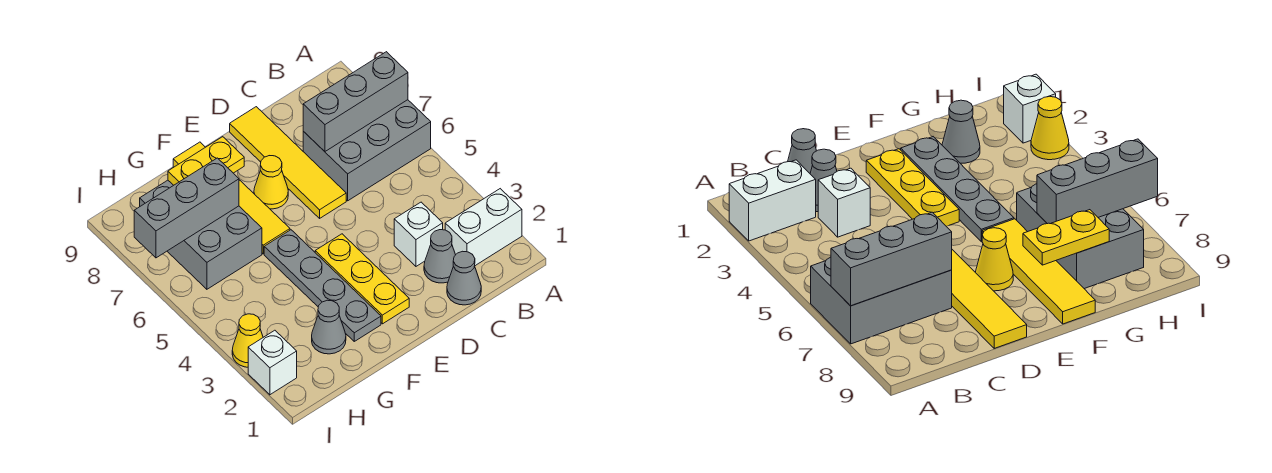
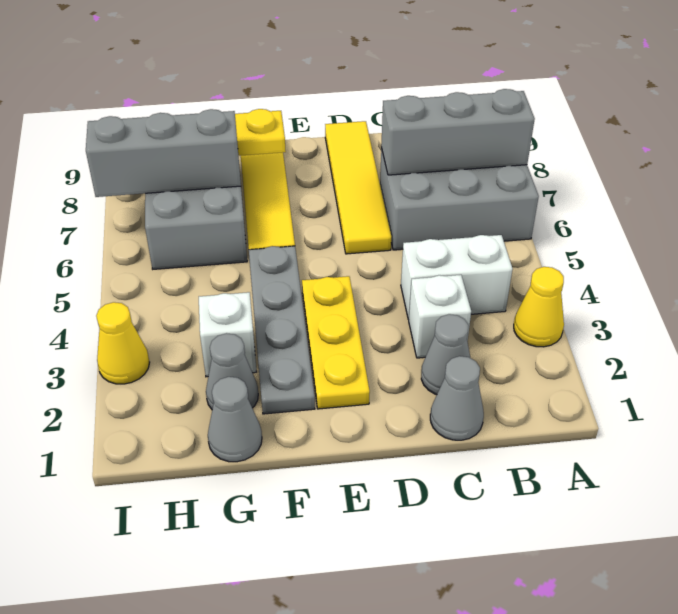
white 1x2 brick [445,189,522,266] -> white 1x2 brick moved to [401,235,513,320]
yellow 1x1 cone [254,156,288,209] -> yellow 1x1 cone moved to [514,267,564,347]
none -> grey 1x1 cone [208,377,262,462]
white 1x1 brick [248,330,297,395] -> white 1x1 brick moved to [199,292,257,377]

